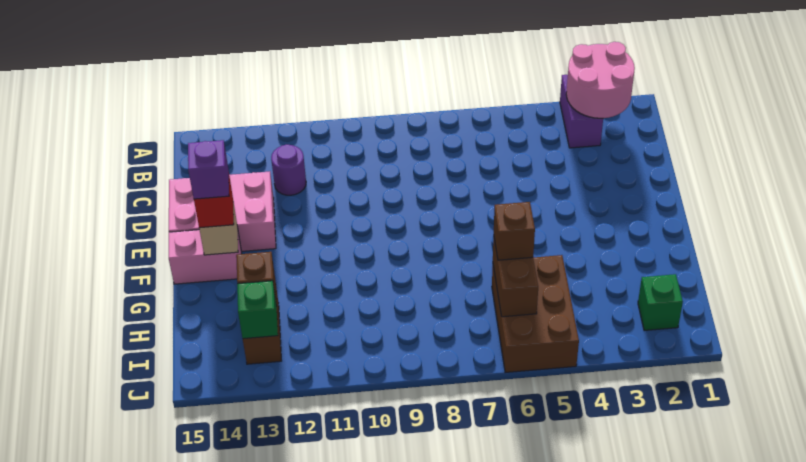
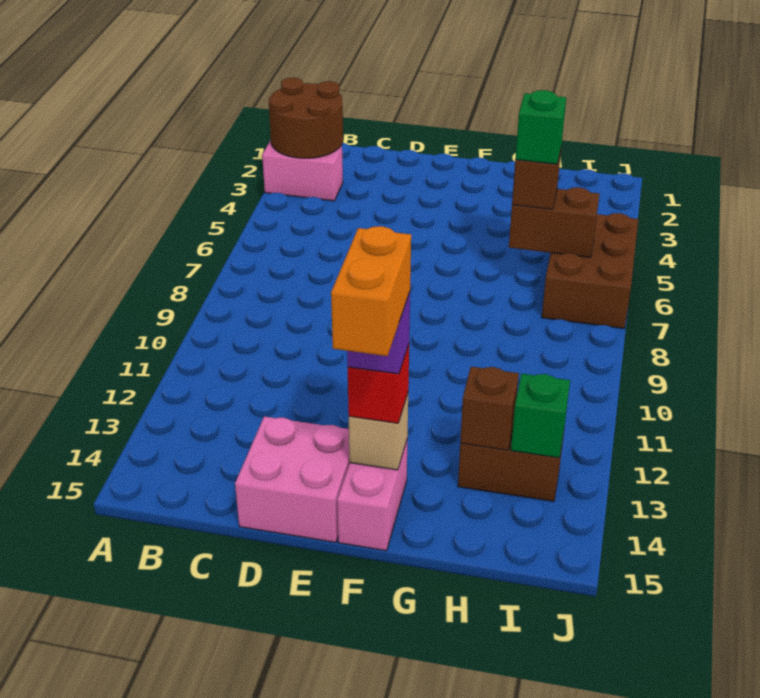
pink 2x2 round brick [566,42,635,118] -> brown 2x2 round brick [269,78,343,158]
purple 1x2 brick [560,75,603,148] -> pink 1x2 brick [262,140,343,201]
purple 1x1 round brick [271,145,306,195] -> none
pink 2x3 brick [169,172,276,251] -> pink 2x2 brick [235,417,350,542]
none -> orange 1x2 brick [331,226,411,356]
brown 2x3 brick [492,255,579,373] -> brown 2x3 brick turned to [542,213,638,328]
green 1x1 brick [638,274,683,331] -> green 1x1 brick moved to [515,90,566,164]

